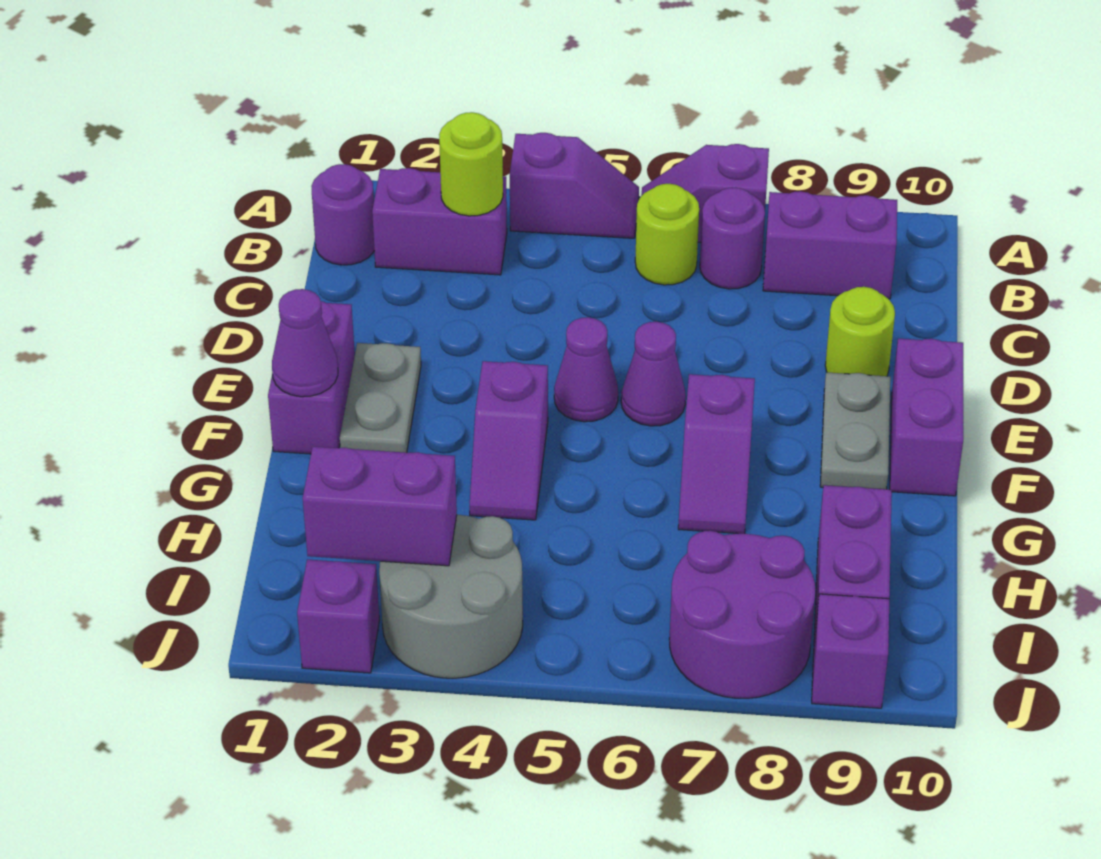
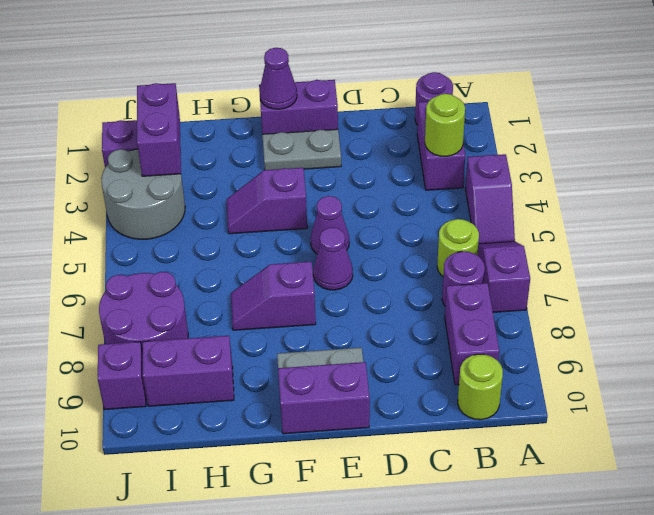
lime 1x1 round brick [825,287,895,376] -> lime 1x1 round brick moved to [458,354,503,420]

